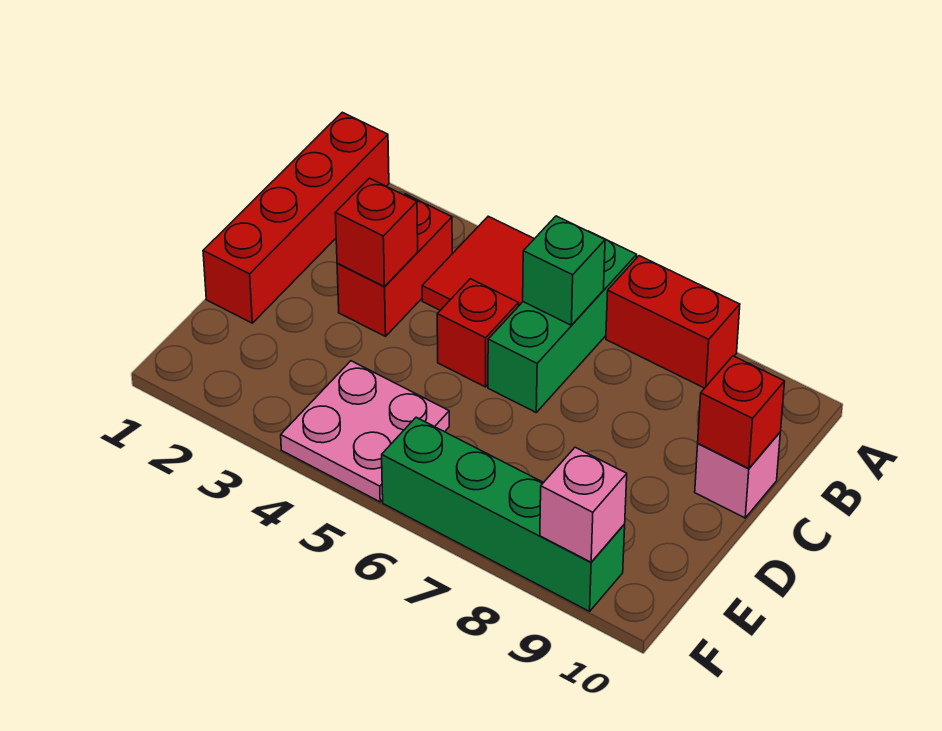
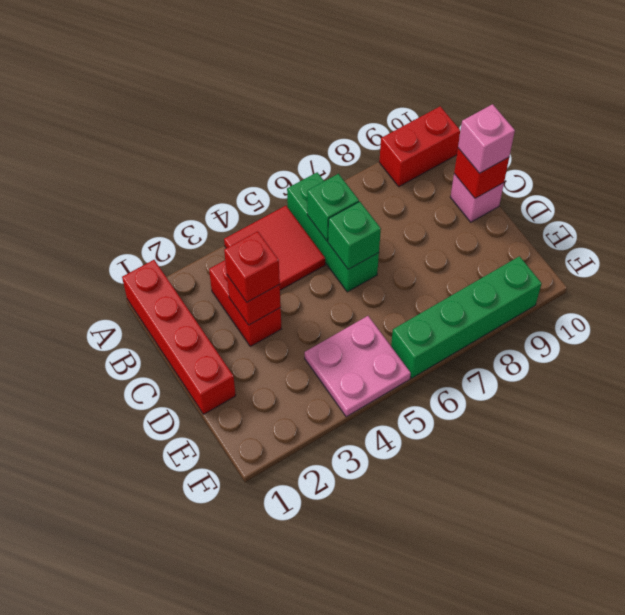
red 1x2 brick [606,256,740,388] -> red 1x2 brick moved to [379,106,460,186]
red 1x1 brick [437,279,519,387] -> red 1x1 brick moved to [224,231,280,302]
none -> green 1x1 brick [328,202,381,269]
pink 1x1 brick [540,447,627,562] -> pink 1x1 brick moved to [458,104,515,173]

